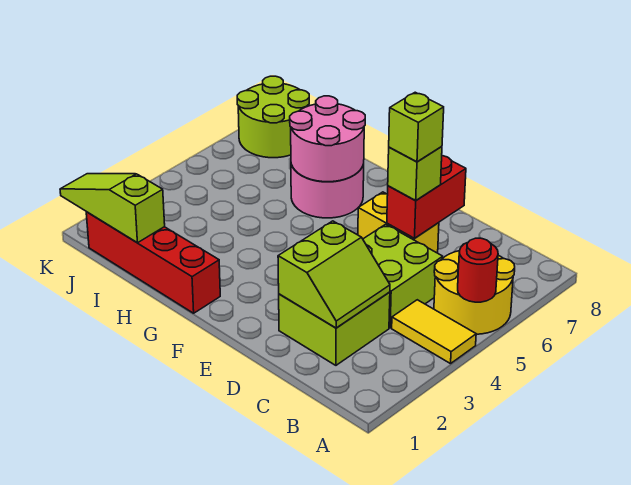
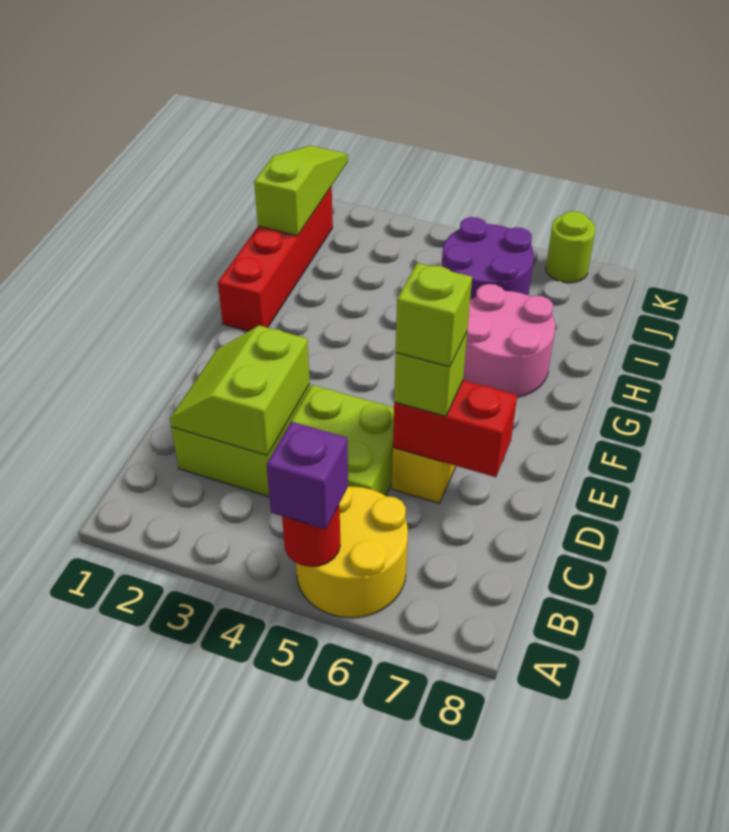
yellow 1x2 tile [392,300,476,364] -> none
none -> purple 1x1 brick [266,422,348,530]
lime 2x2 slope [278,221,390,328] -> lime 2x2 slope turned to [170,325,310,455]
pink 2x2 round brick [290,96,365,182] -> none
none -> purple 2x2 round brick [442,217,534,300]
lime 2x2 round brick [237,76,309,158] -> lime 1x1 round brick [546,211,596,283]

